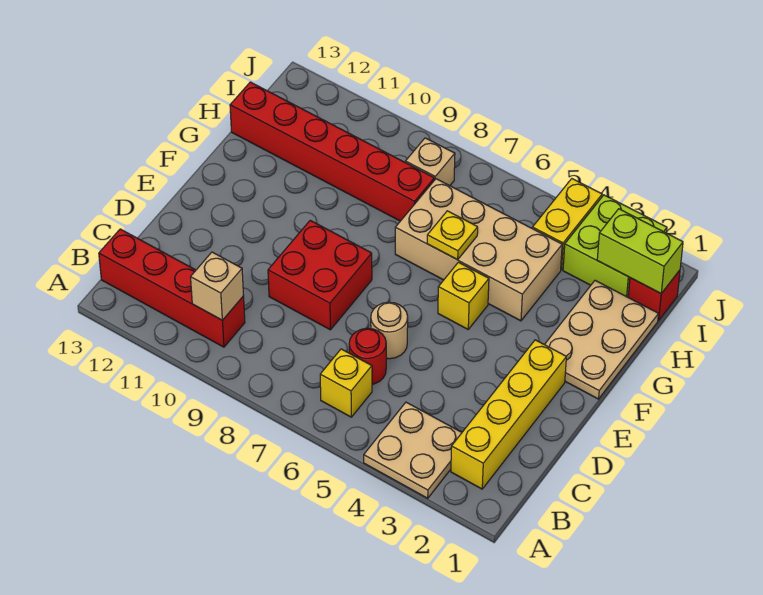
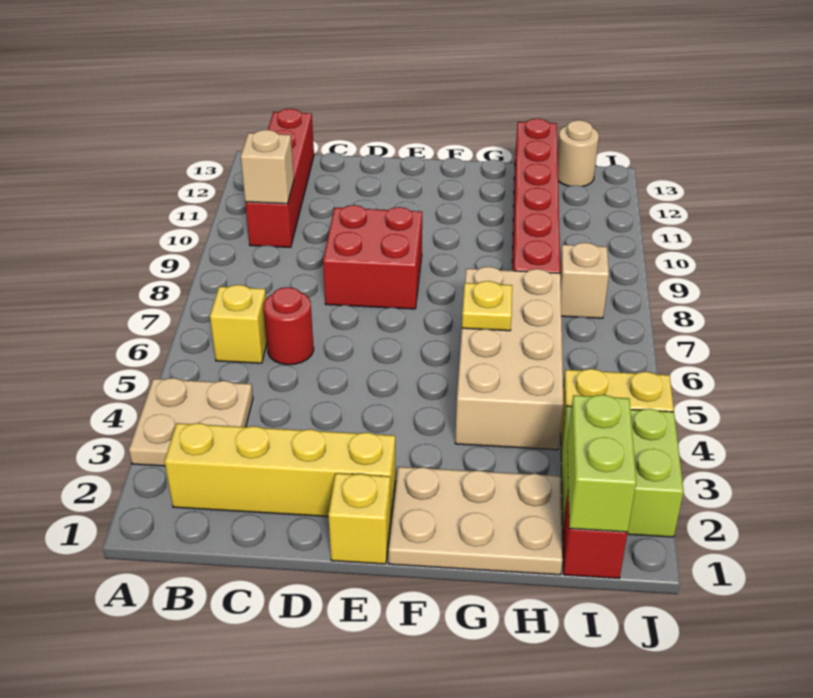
tan 1x1 round brick [371,302,408,359] -> tan 1x1 round brick moved to [558,120,599,186]
yellow 1x1 brick [438,262,489,329] -> yellow 1x1 brick moved to [328,473,391,564]

